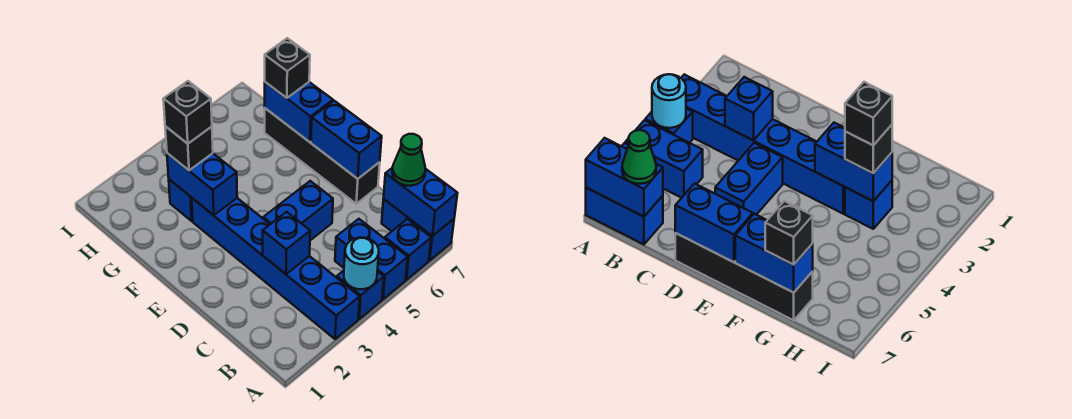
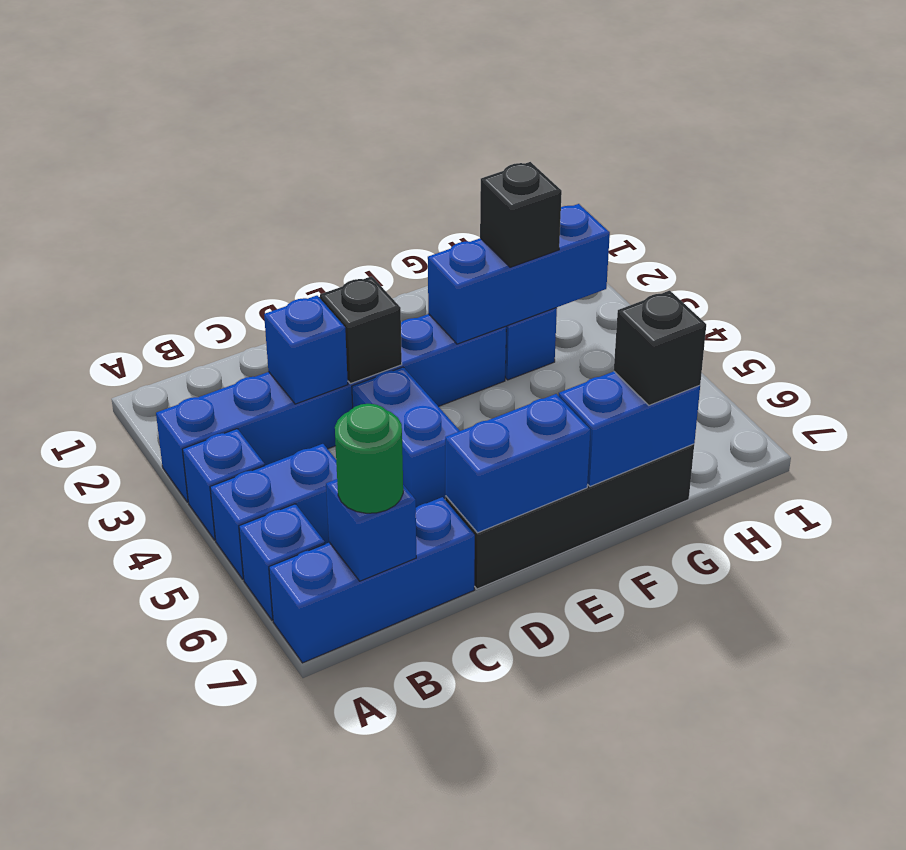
cyan 1x1 round brick [344,238,379,289] -> none
blue 1x2 brick [382,199,454,261] -> blue 1x3 brick [269,497,475,663]
blue 1x2 brick [384,168,458,236] -> blue 1x1 brick [326,479,416,581]
green 1x1 cone [392,134,425,186] -> green 1x1 round brick [335,404,403,513]
blue 1x2 brick [167,153,237,215] -> blue 1x3 brick [428,204,610,344]
black 1x1 brick [163,81,212,144] -> black 1x1 brick moved to [320,276,402,384]

